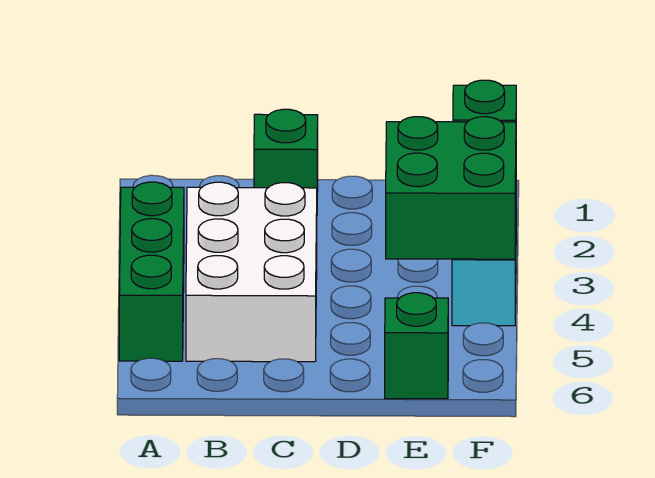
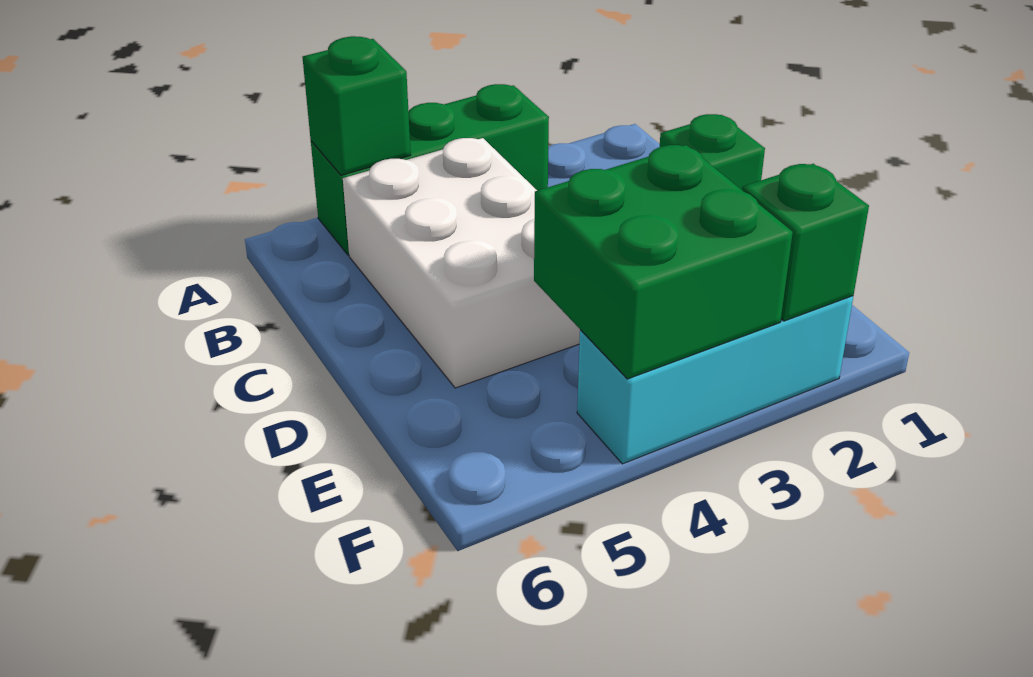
white 2x3 brick [186,182,317,362] -> white 2x3 brick turned to [343,138,580,388]
green 1x1 brick [385,293,448,399] -> green 1x1 brick moved to [302,36,411,175]

